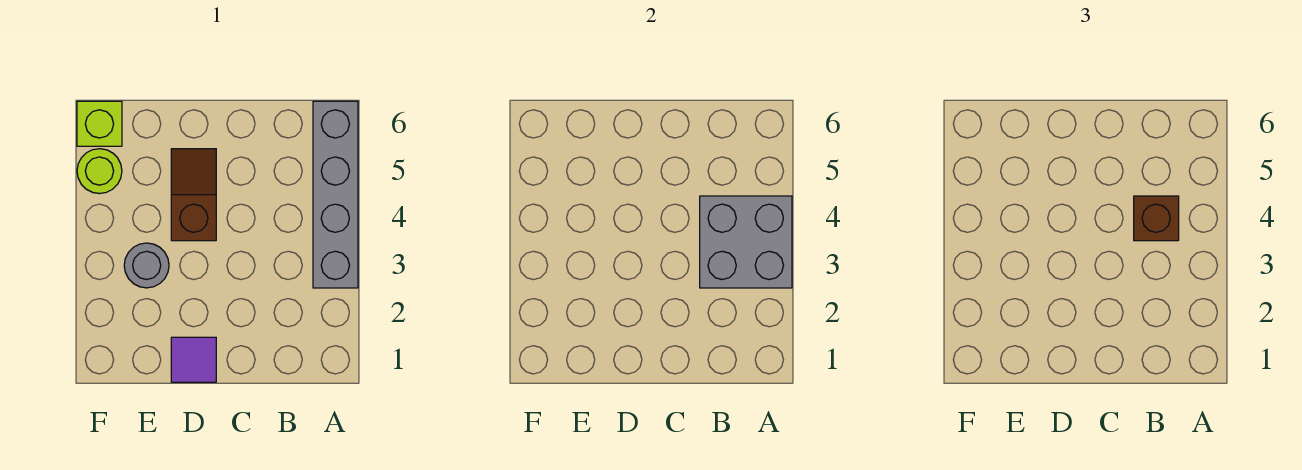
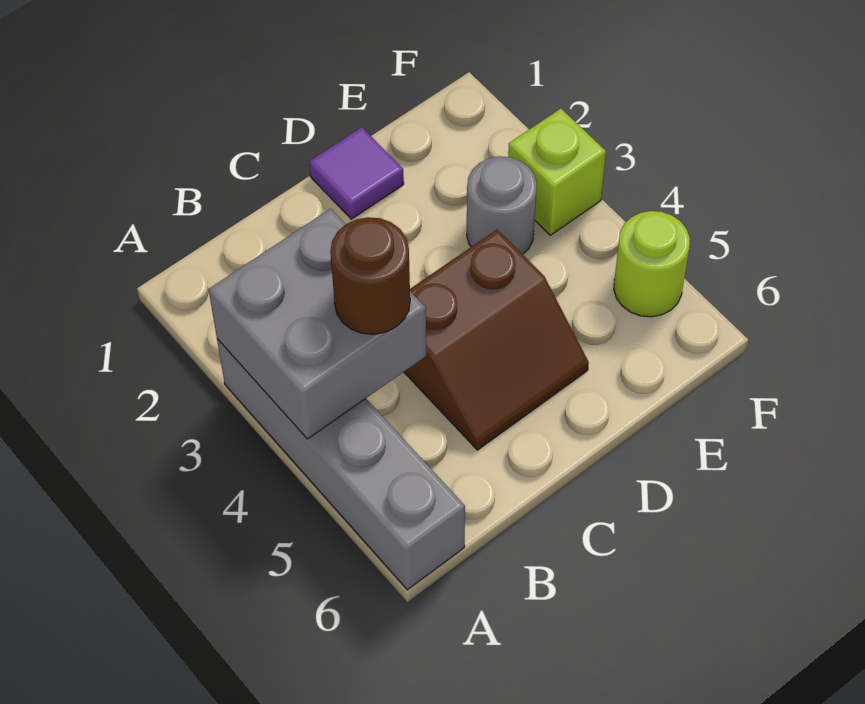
brown 1x1 brick [1134,196,1179,241] -> brown 1x1 round brick [330,217,410,334]
brown 1x2 slope [171,149,216,241] -> brown 2x2 slope [404,230,589,450]
lime 1x1 brick [77,101,122,146] -> lime 1x1 brick moved to [508,109,606,235]

